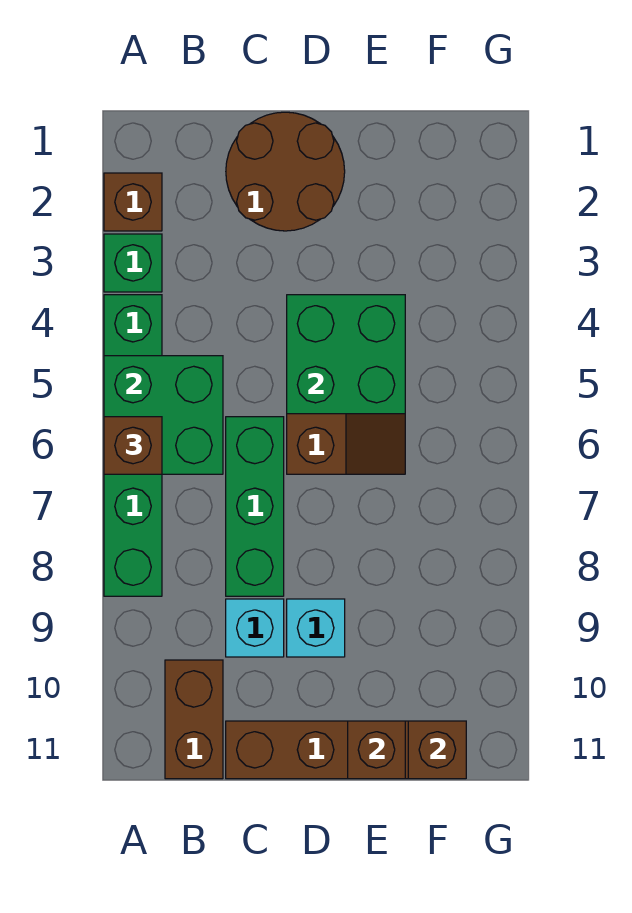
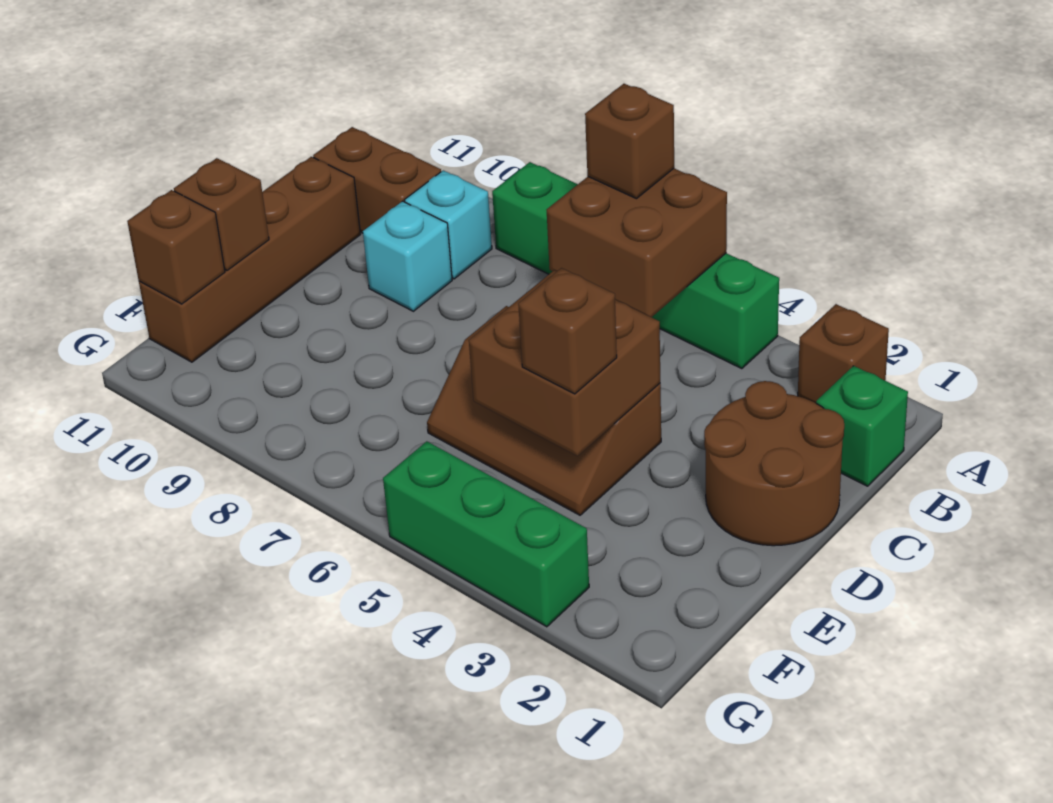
green 1x1 brick [104,234,162,292] -> green 1x1 brick moved to [816,366,908,486]
green 2x2 brick [104,356,223,474] -> brown 2x2 brick [547,169,727,317]
green 1x3 brick [226,417,284,596] -> green 1x3 brick moved to [383,441,589,627]
green 2x2 brick [287,295,405,414] -> brown 2x2 brick [469,270,660,456]
cyan 1x1 brick [287,599,345,657] -> cyan 1x1 brick moved to [405,170,492,279]
none -> brown 1x1 brick [518,268,617,394]

